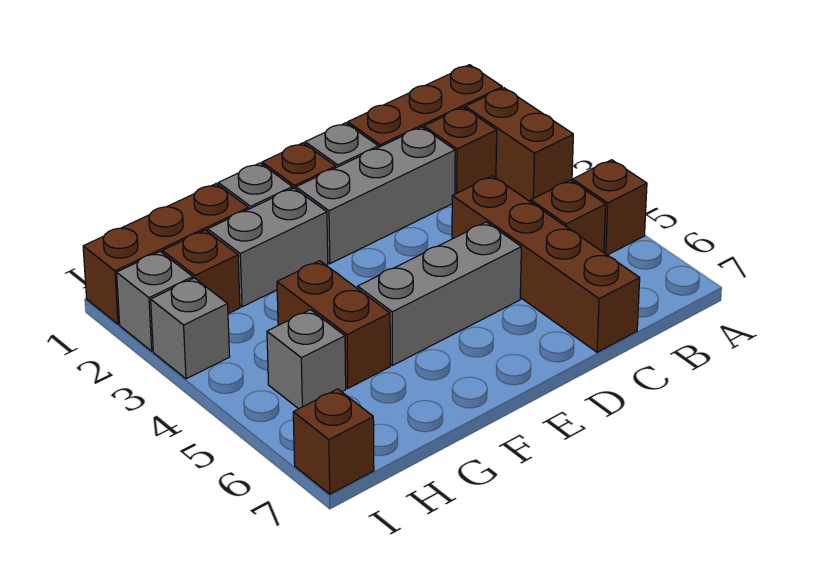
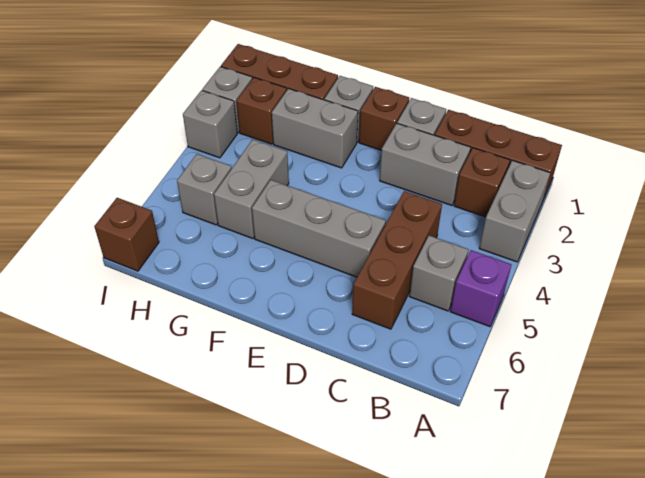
brown 1x2 brick [465,88,573,202] -> grey 1x2 brick [479,160,550,262]
brown 1x1 brick [572,160,647,255] -> purple 1x1 brick [451,250,511,327]
brown 1x1 brick [531,180,606,253] -> grey 1x1 brick [410,236,469,311]
grey 1x3 brick [296,127,455,264] -> grey 1x2 brick [380,124,471,205]
brown 1x4 brick [452,176,640,352] -> brown 1x3 brick [352,191,442,329]
brown 1x2 brick [277,261,390,388] -> grey 1x2 brick [214,139,289,239]

